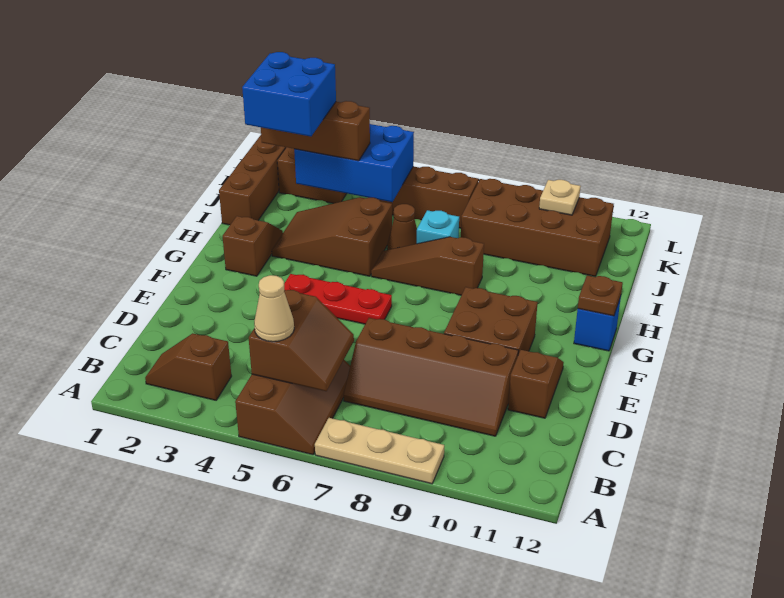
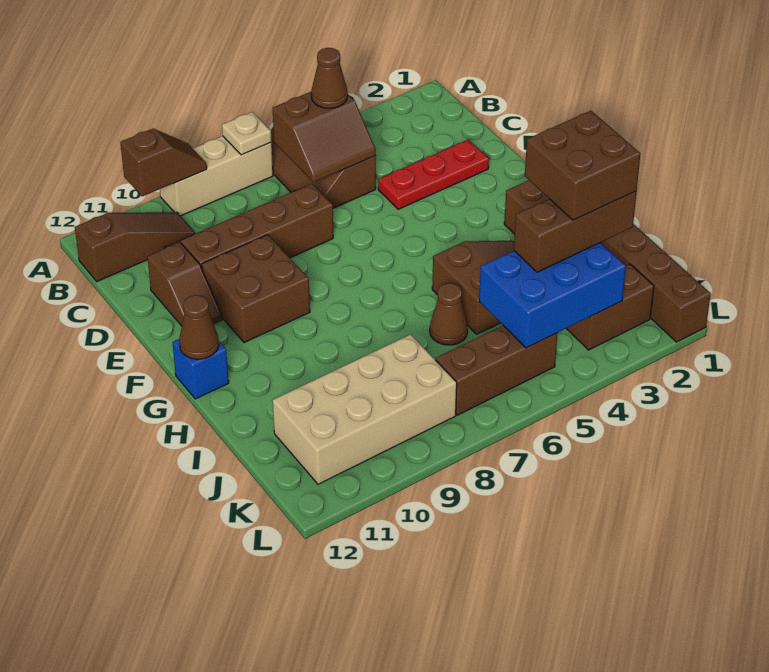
tan 1x3 plate [315,418,444,484] -> tan 1x3 brick [160,136,273,216]
brown 1x2 slope [145,334,231,400] -> brown 1x2 slope moved to [120,129,207,196]
brown 2x2 slope [249,290,354,391] -> brown 2x2 slope turned to [273,92,376,182]
tan 1x1 cone [254,275,294,342] -> brown 1x1 cone [311,48,348,108]
red 1x3 plate [284,274,392,324] -> red 1x3 plate moved to [378,140,489,209]
brown 1x1 plate [578,275,623,316] -> brown 1x1 cone [179,295,219,359]
brown 1x3 slope [371,237,484,295] -> brown 1x3 slope moved to [75,212,196,281]
blue 2x2 brick [242,52,336,136] -> brown 2x2 brick [525,111,640,220]
cyan 1x1 brick [417,210,459,244] -> none
brown 2x4 brick [461,179,614,277] -> tan 2x4 brick [273,334,457,484]
tan 1x1 plate [539,180,581,215] -> tan 1x1 plate moved to [222,112,272,155]

